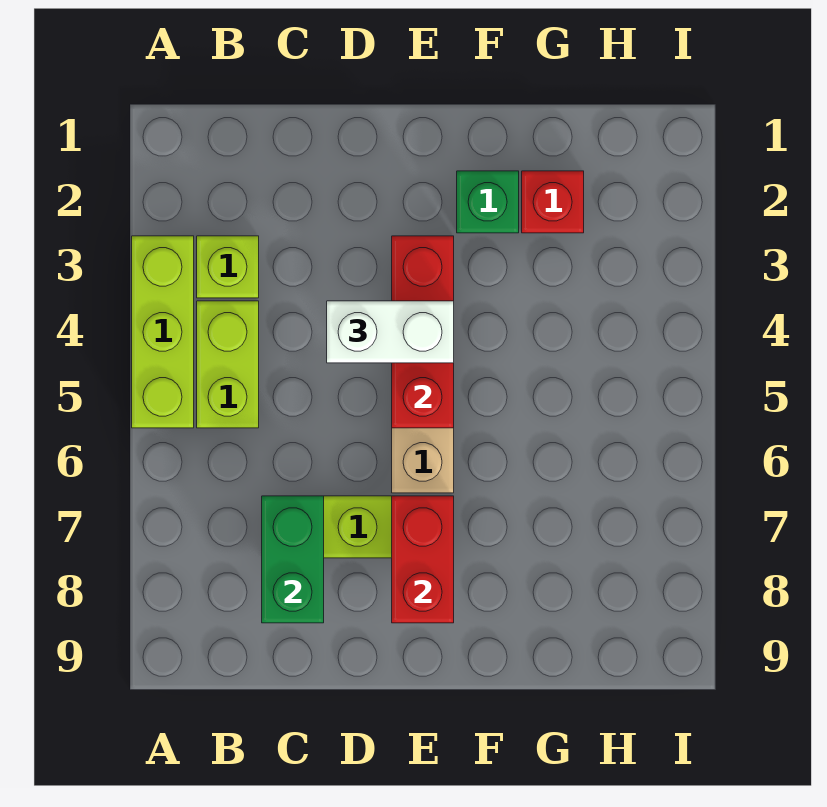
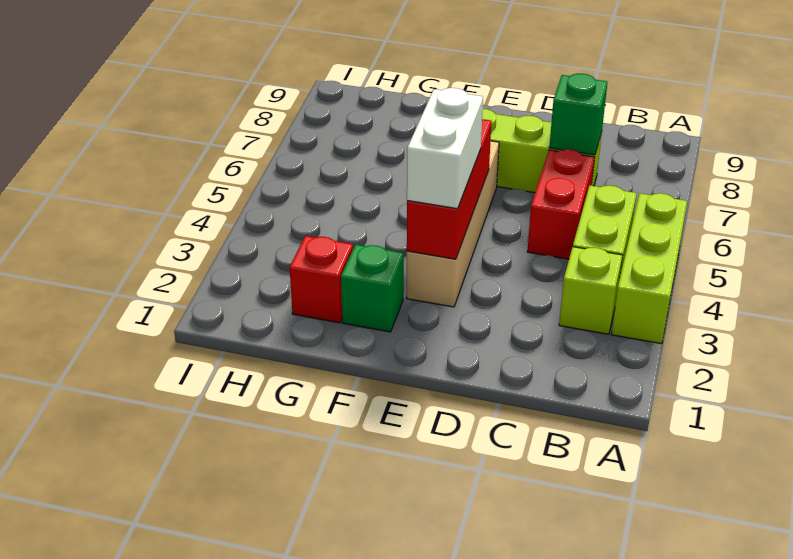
green 1x2 brick [262,496,324,623] -> green 1x1 brick [549,74,607,155]
white 1x2 brick [327,301,454,363] -> white 1x2 brick turned to [407,88,483,209]
red 1x2 brick [392,496,454,623] -> red 1x2 brick moved to [527,149,595,259]

